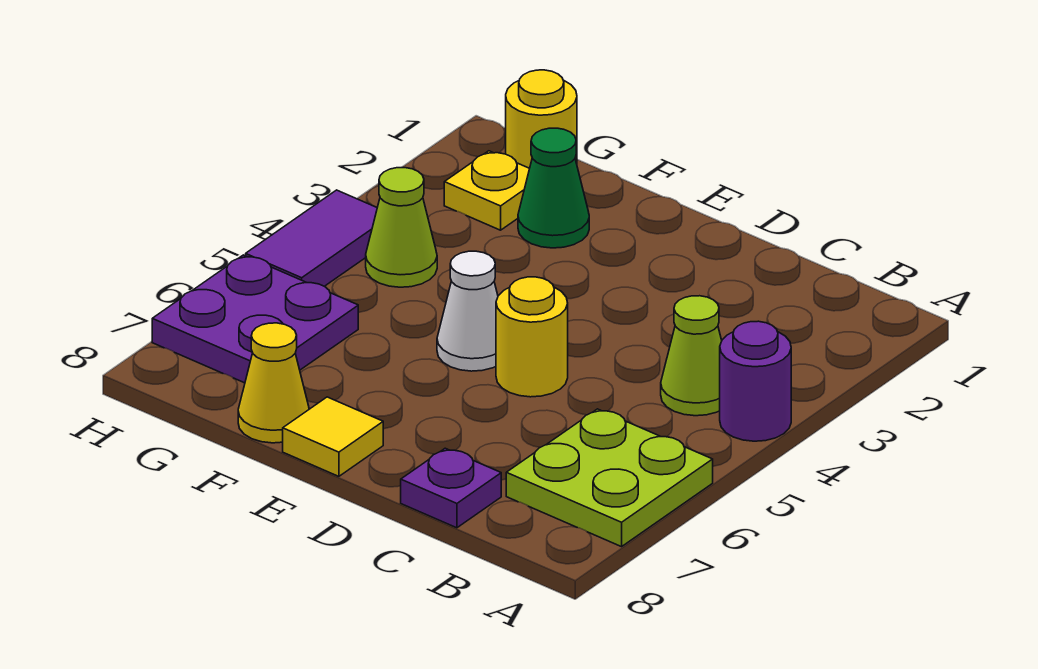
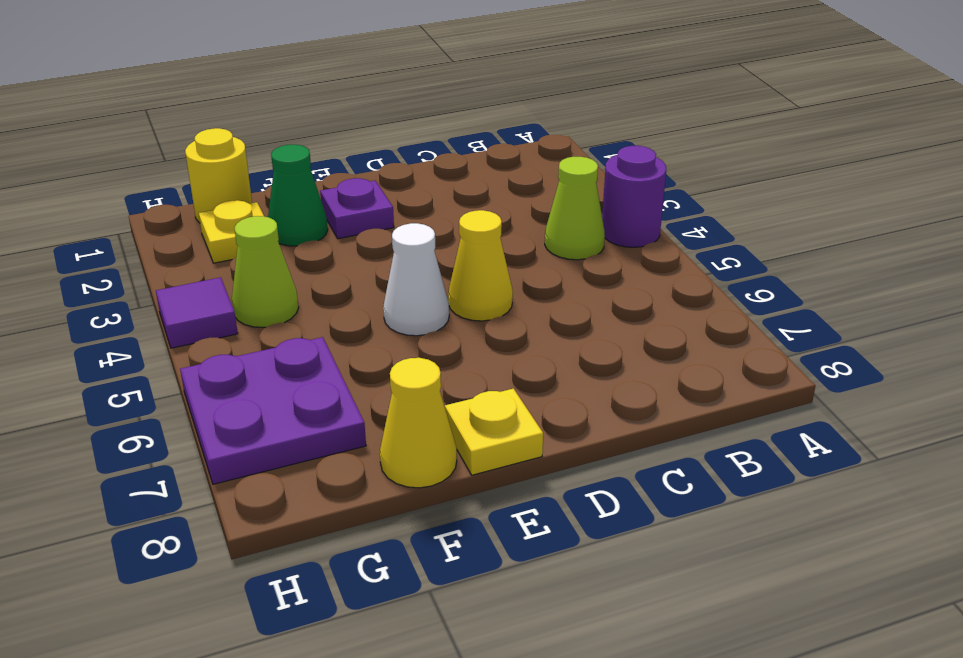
lime 2x2 plate [506,409,713,547] -> none
purple 1x1 plate [401,448,501,528] -> purple 1x1 plate moved to [320,178,394,239]
yellow 1x1 round brick [496,277,568,397] -> yellow 1x1 cone [448,210,513,321]
yellow 1x1 tile [283,397,383,476] -> yellow 1x1 plate [445,389,543,475]
purple 1x2 tile [246,190,377,286] -> purple 1x1 tile [156,277,238,348]

